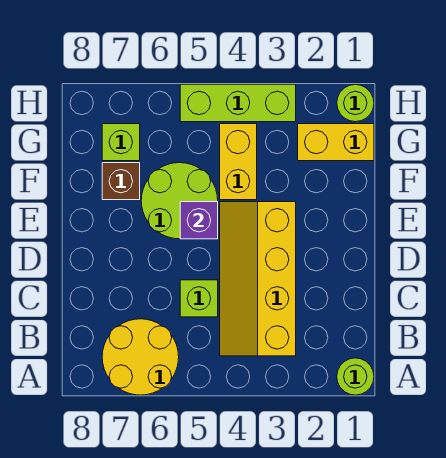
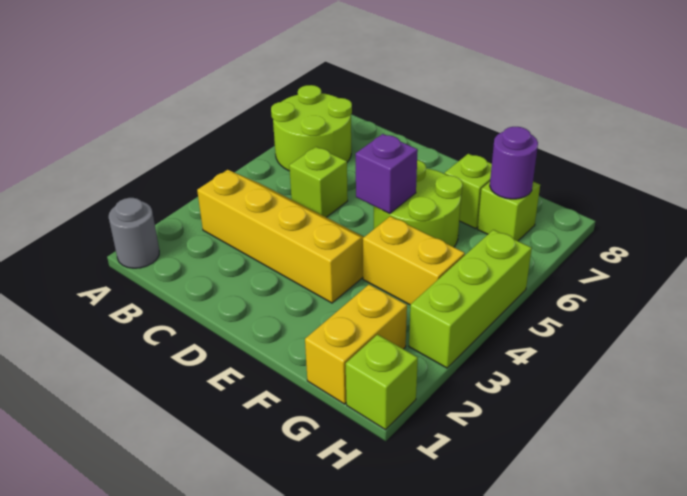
lime 1x1 round brick [337,358,374,395] -> grey 1x1 round brick [109,198,159,268]
yellow 2x2 round brick [102,319,179,395] -> lime 2x2 round brick [271,85,352,171]
brown 1x1 brick [102,163,140,200] -> lime 1x1 brick [445,154,492,229]
none -> purple 1x1 round brick [490,127,538,199]
lime 1x1 round brick [337,84,374,122] -> lime 1x1 brick [346,335,418,430]

